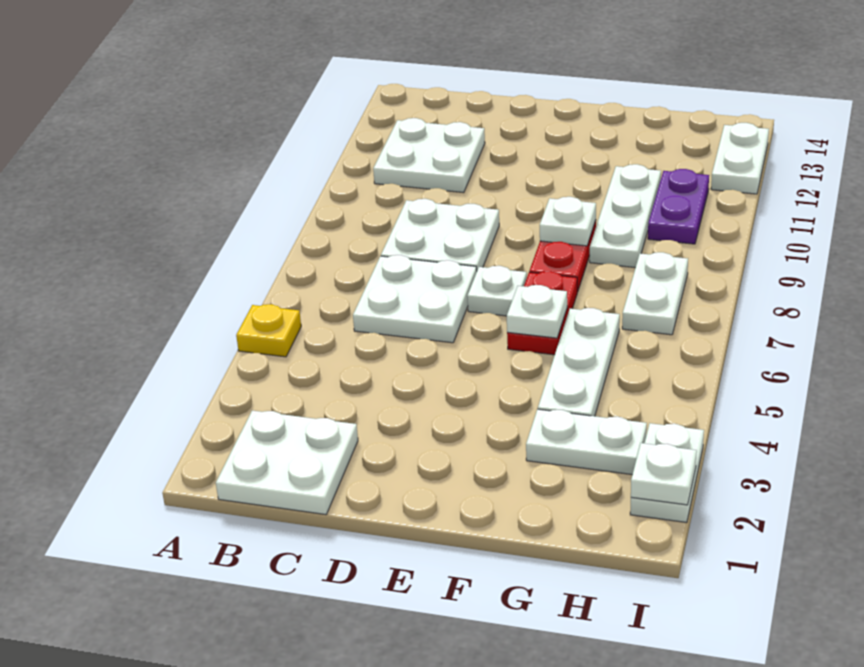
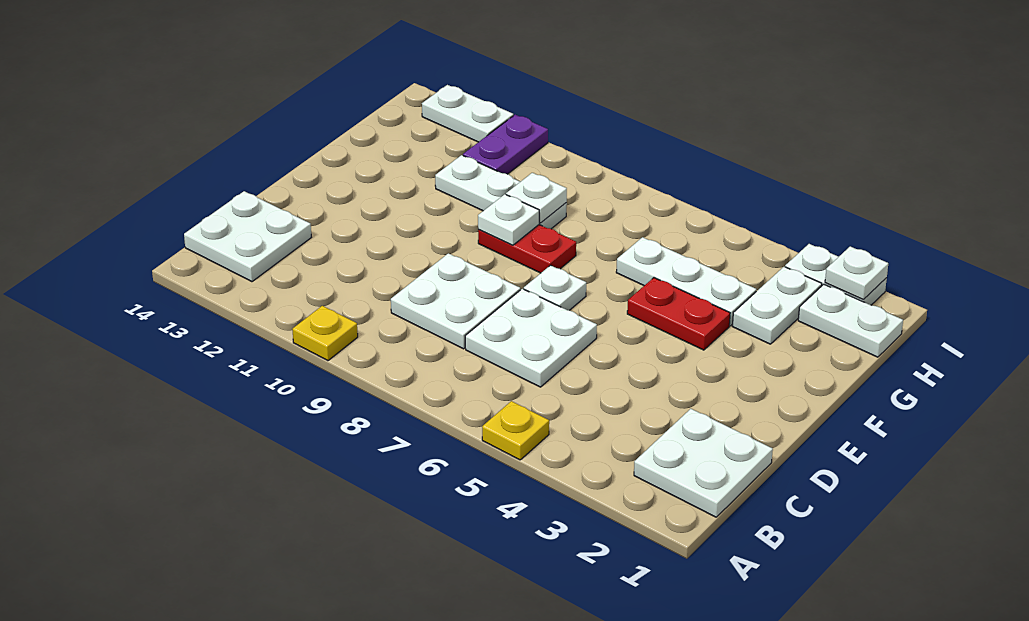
none -> yellow 1x1 plate [292,306,358,361]
white 2x2 plate [373,118,485,193] -> white 2x2 plate moved to [184,191,311,282]
red 1x2 plate [507,271,577,355] -> red 1x2 plate moved to [627,278,730,350]
white 1x1 plate [507,285,567,338] -> white 1x1 plate moved to [506,173,567,223]
white 1x2 plate [622,252,688,335] -> white 1x2 plate moved to [798,284,903,357]
purple 1x2 plate [648,169,709,244] -> purple 1x2 plate turned to [463,115,548,174]

